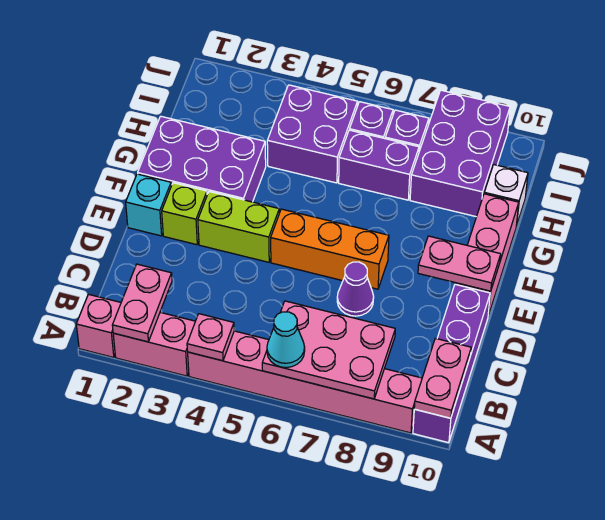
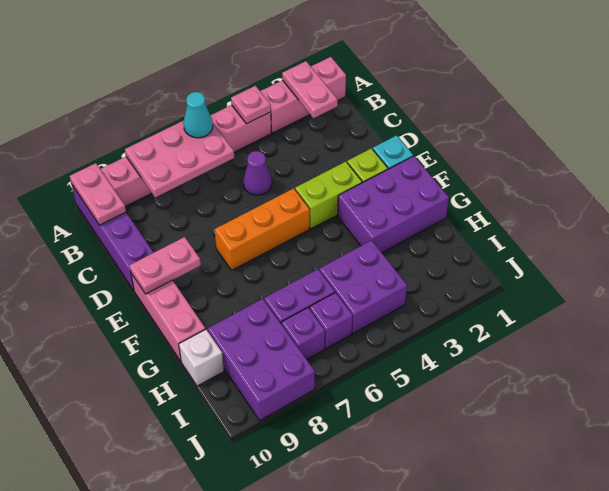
purple 1x1 cone [337,262,374,316] -> purple 1x1 cone moved to [243,151,272,195]

